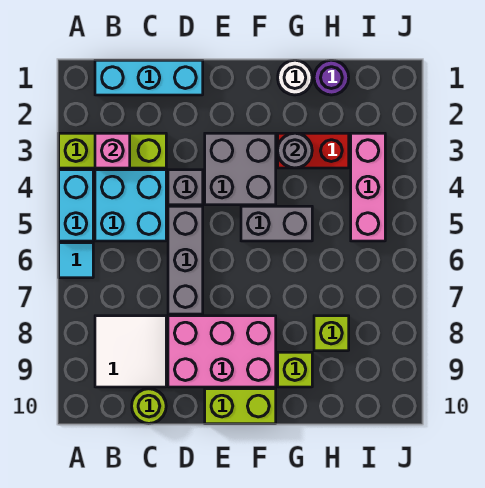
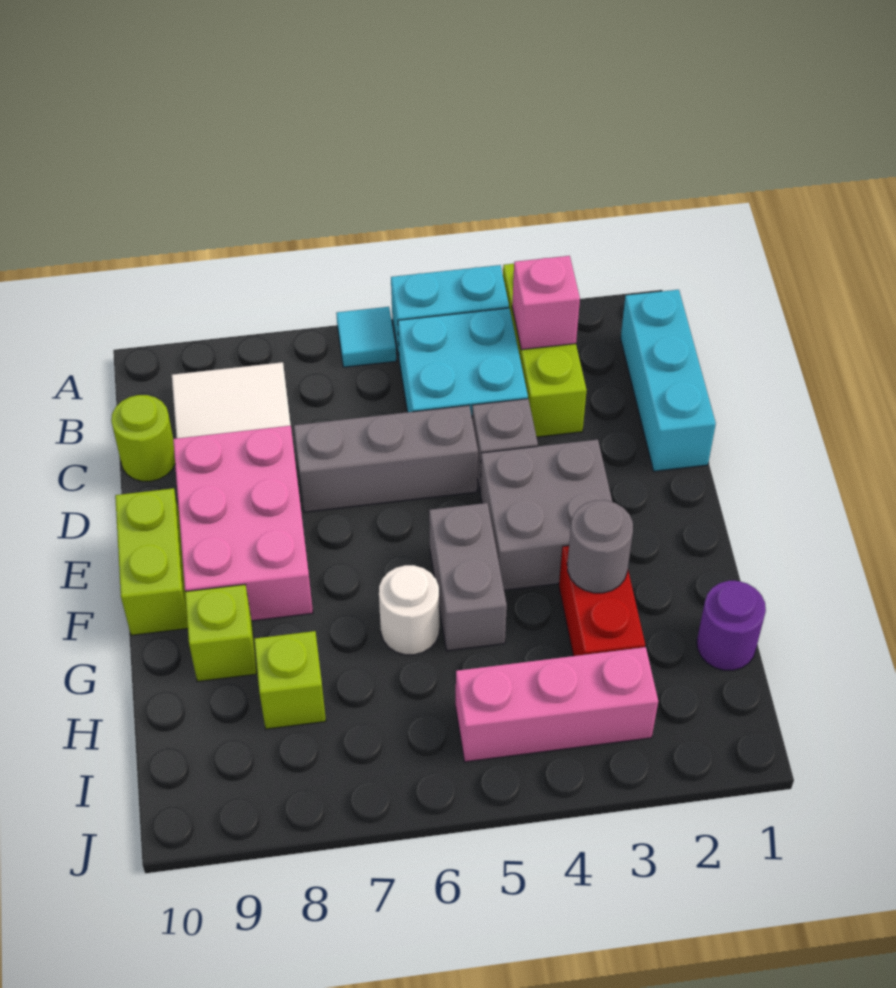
white 1x1 round brick [278,60,312,95] -> white 1x1 round brick moved to [379,565,439,655]

